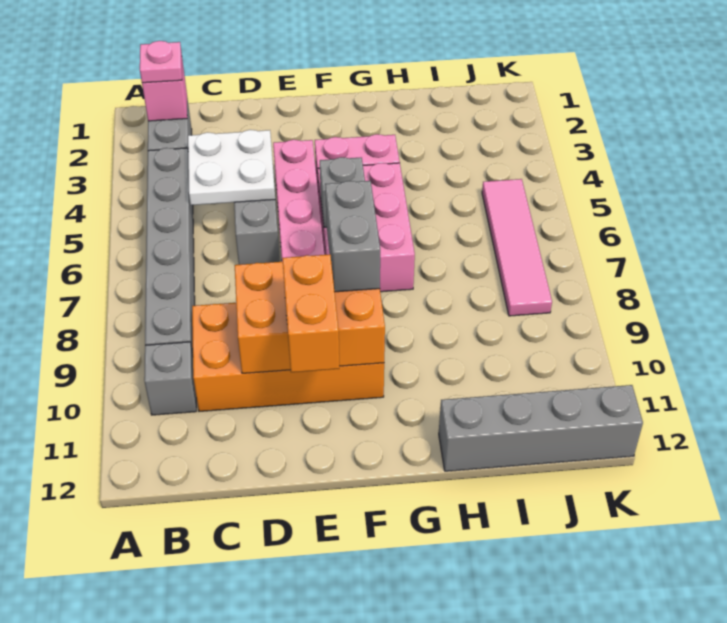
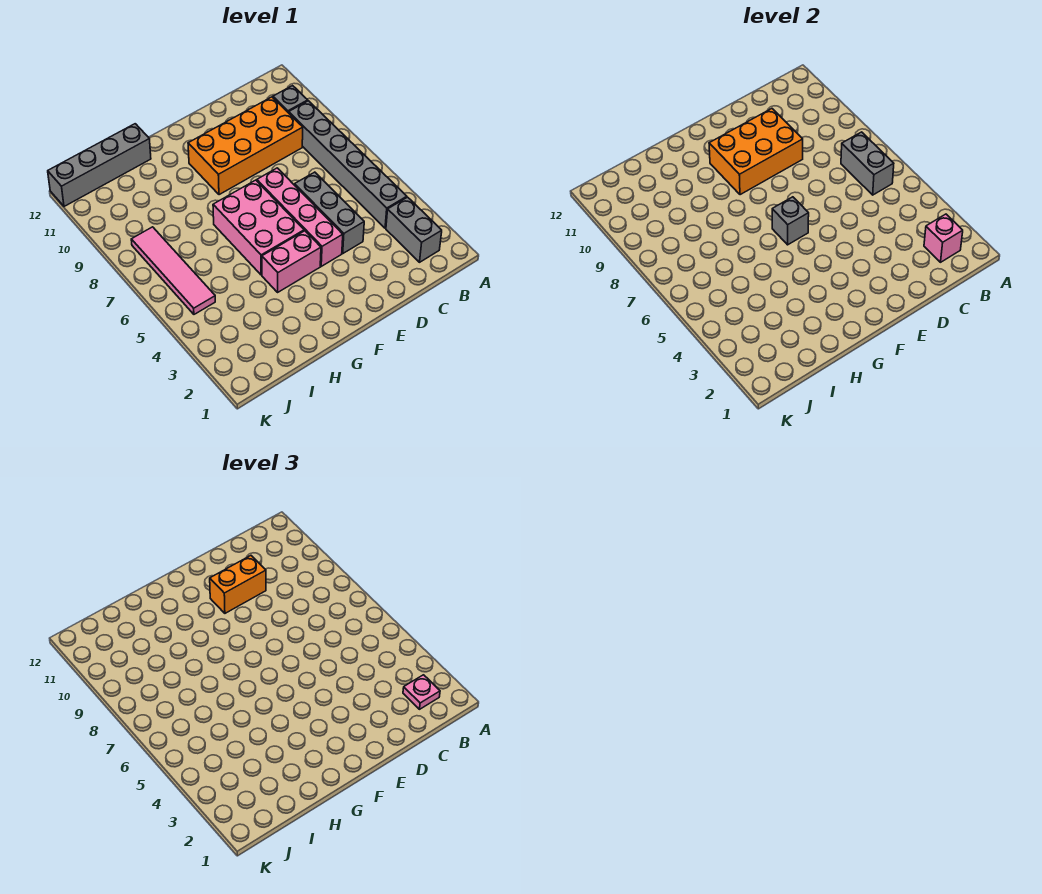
white 2x2 plate [188,130,275,205] -> none
orange 1x2 brick [282,254,339,372] -> orange 1x2 brick turned to [210,556,266,613]
grey 1x2 brick [325,181,380,292] -> grey 1x2 brick moved to [841,132,894,195]

